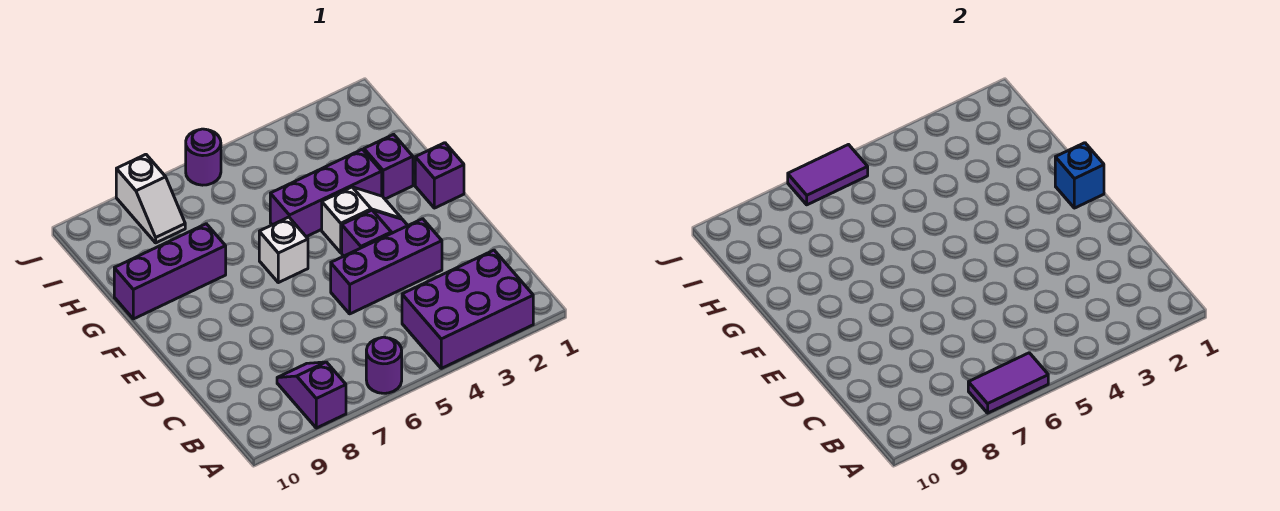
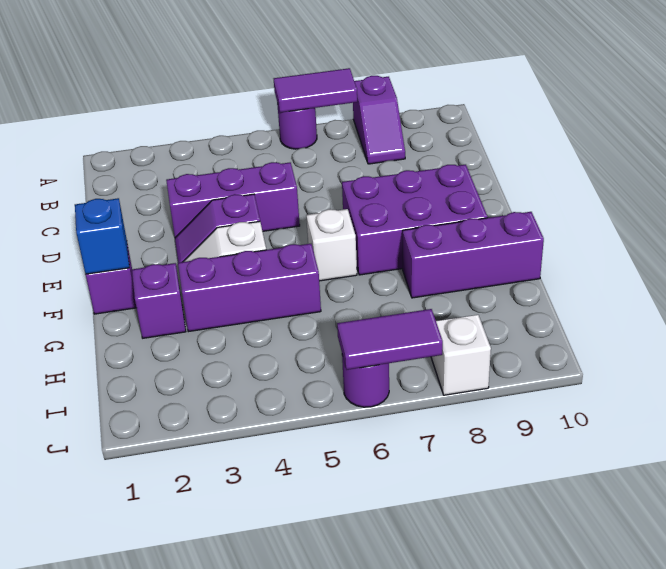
purple 2x3 brick [402,250,533,368] -> purple 2x3 brick moved to [342,165,487,275]

